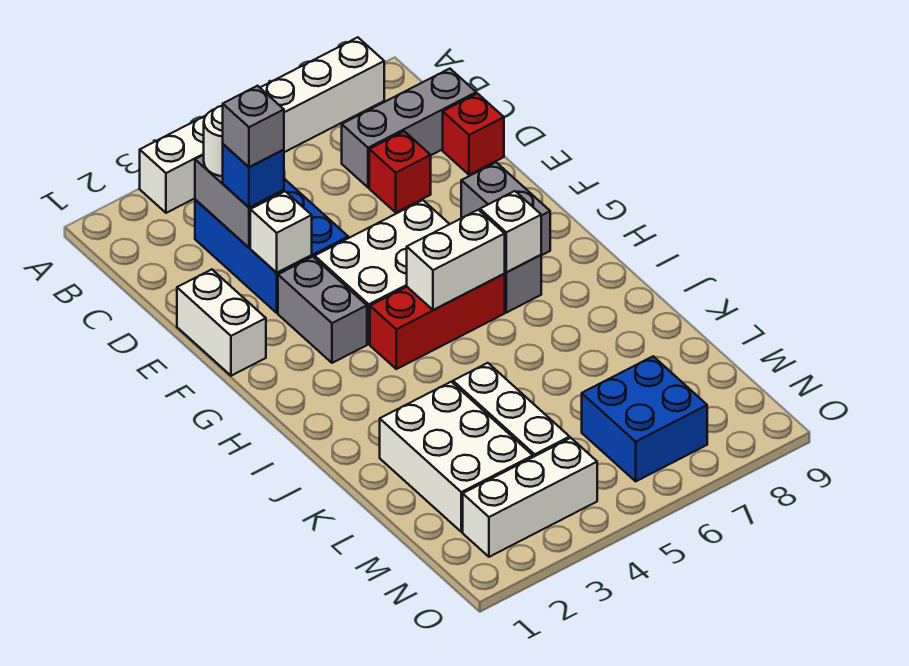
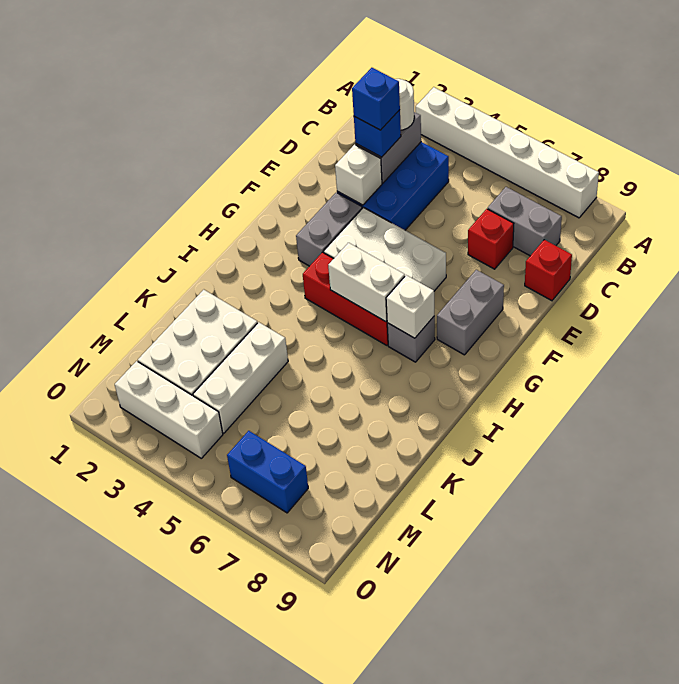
grey 1x3 brick [342,69,476,188] -> grey 1x2 brick [488,187,562,256]
grey 1x1 brick [223,86,284,167] -> blue 1x1 brick [352,68,400,130]
white 1x2 brick [177,269,266,376] -> none
blue 2x2 brick [582,356,707,481] -> blue 1x2 brick [227,431,308,513]

